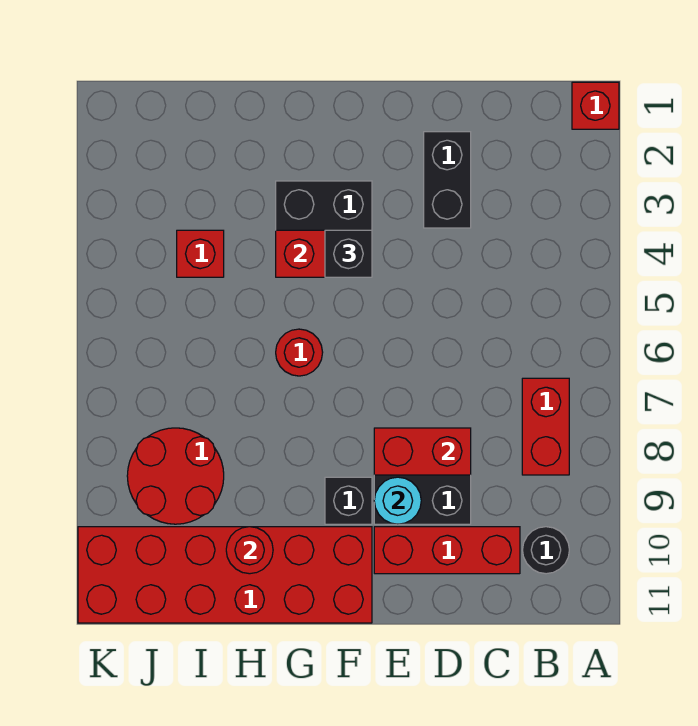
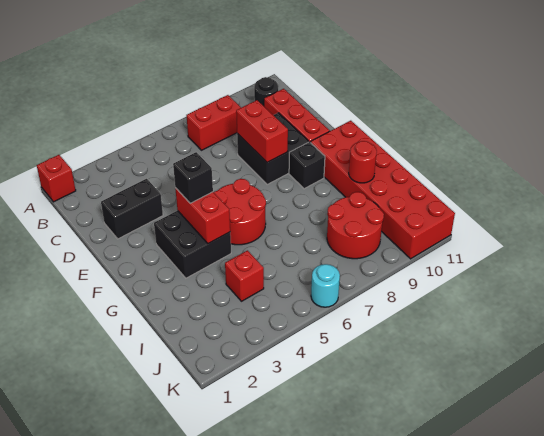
cyan 1x1 round brick [374,477,421,524] -> cyan 1x1 round brick moved to [311,264,340,307]
red 1x1 round brick [276,329,323,376] -> red 2x2 round brick [214,179,266,245]

